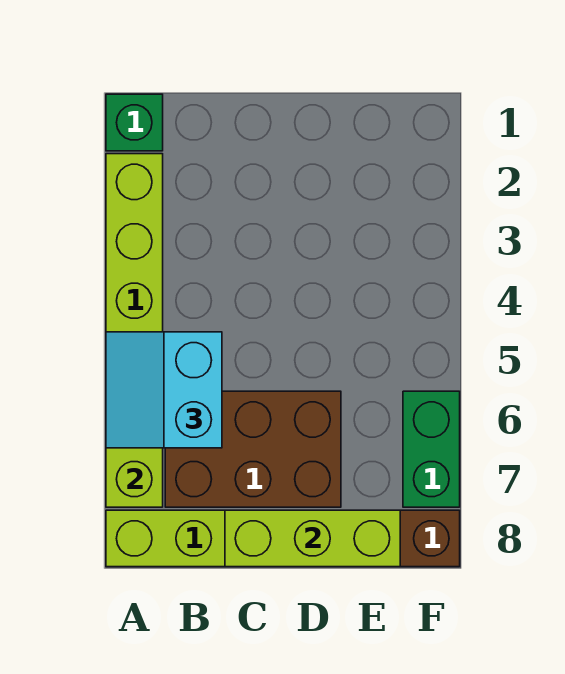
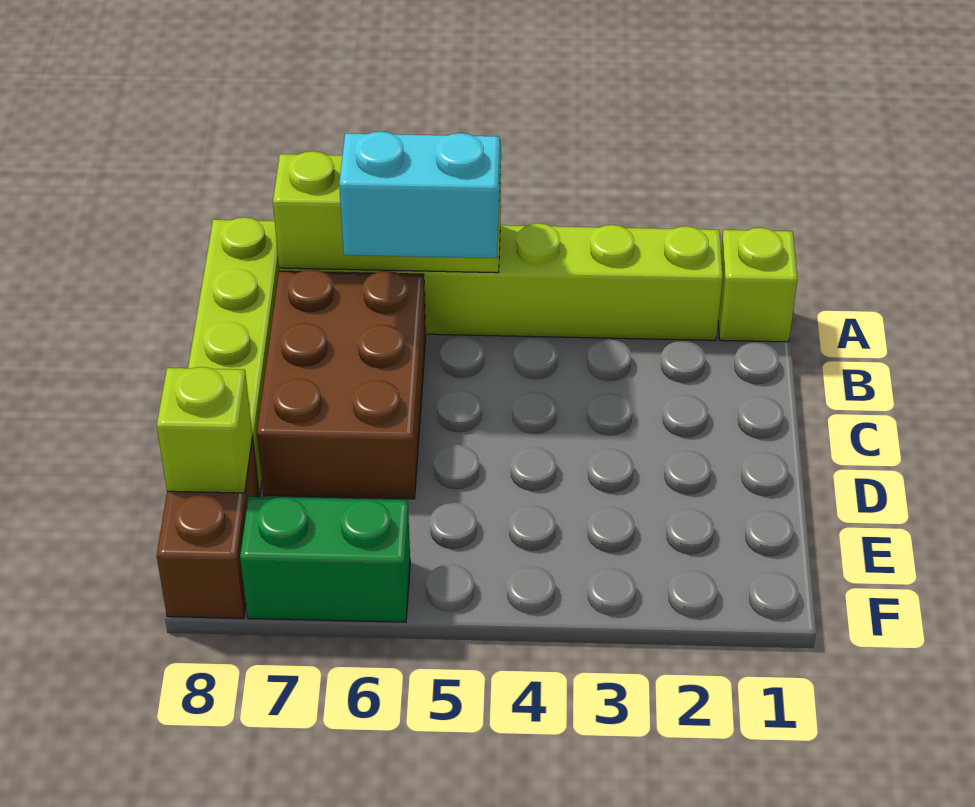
green 1x1 brick [106,94,163,151] -> lime 1x1 brick [718,228,797,342]
lime 1x3 brick [225,510,400,567] -> lime 1x1 brick [157,367,252,493]

